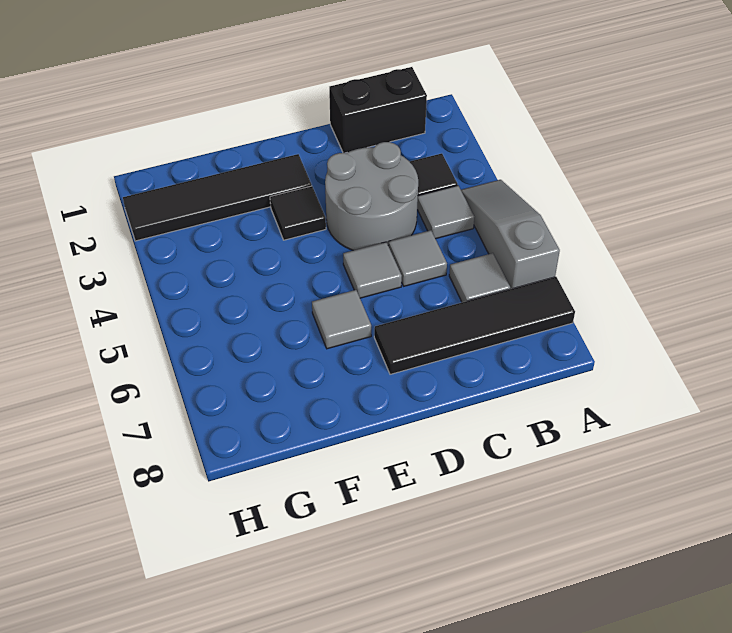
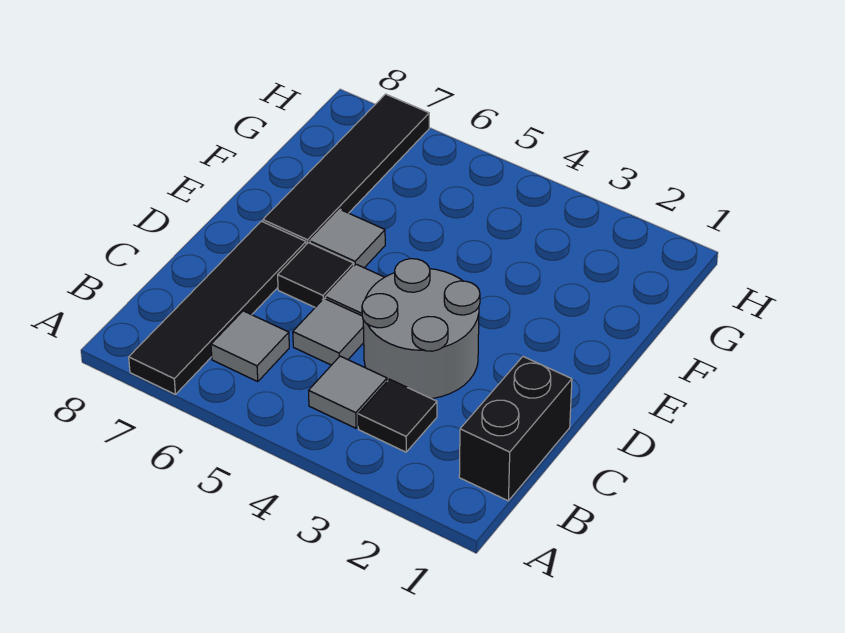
grey 1x3 slope [461,180,560,289] -> none
black 1x4 tile [123,154,312,241] -> black 1x4 tile moved to [263,94,429,244]
black 1x1 tile [270,186,326,240] -> black 1x1 tile moved to [278,243,354,307]

